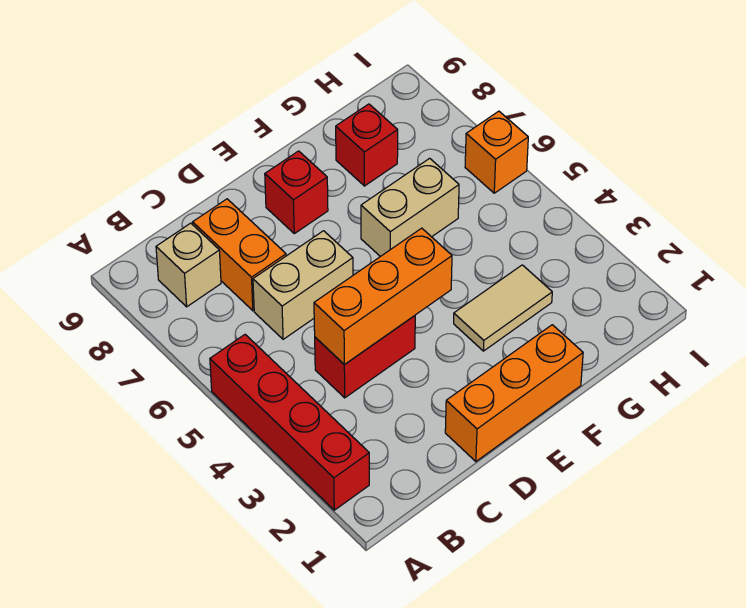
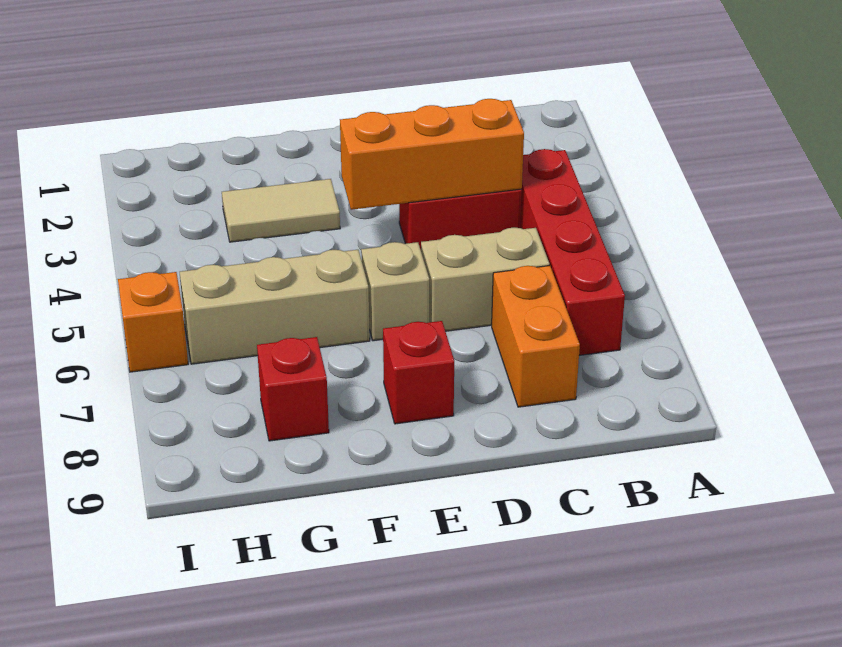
red 1x4 brick [210,335,369,510] -> red 1x4 brick moved to [520,149,625,355]
tan 1x1 brick [156,223,221,307] -> tan 1x1 brick moved to [361,242,429,341]
orange 1x3 brick [445,325,583,461] -> none
tan 1x2 brick [361,158,459,257] -> tan 1x3 brick [180,250,370,364]

